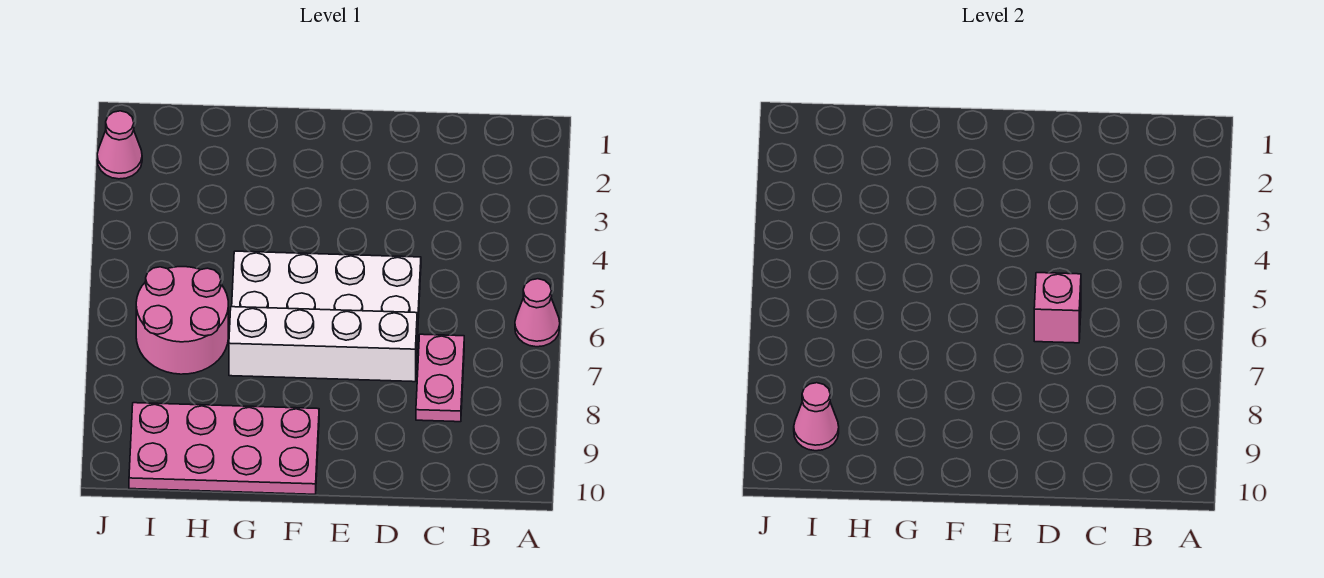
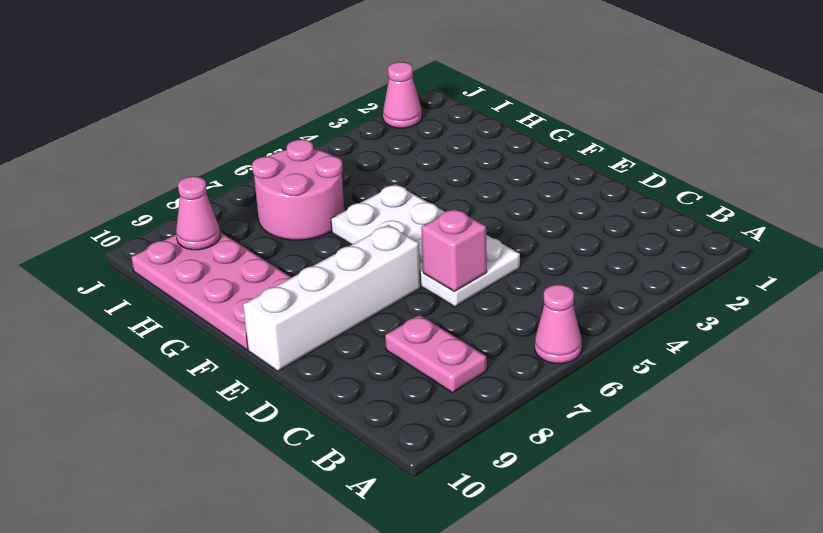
pink 1x2 plate [416,334,464,422] -> pink 1x2 plate turned to [385,315,487,393]
white 1x4 brick [229,307,417,382] -> white 1x4 brick turned to [243,225,421,371]

